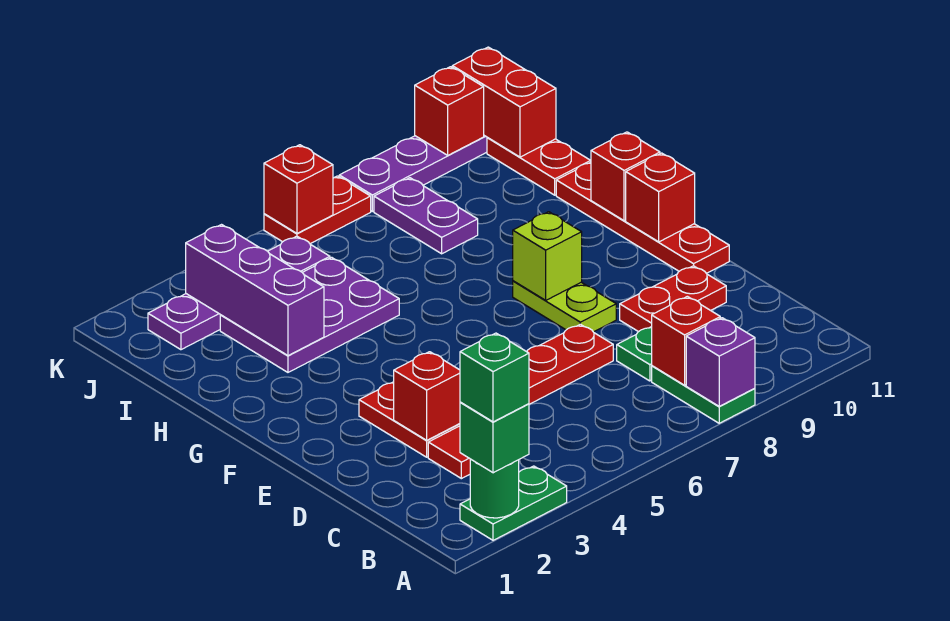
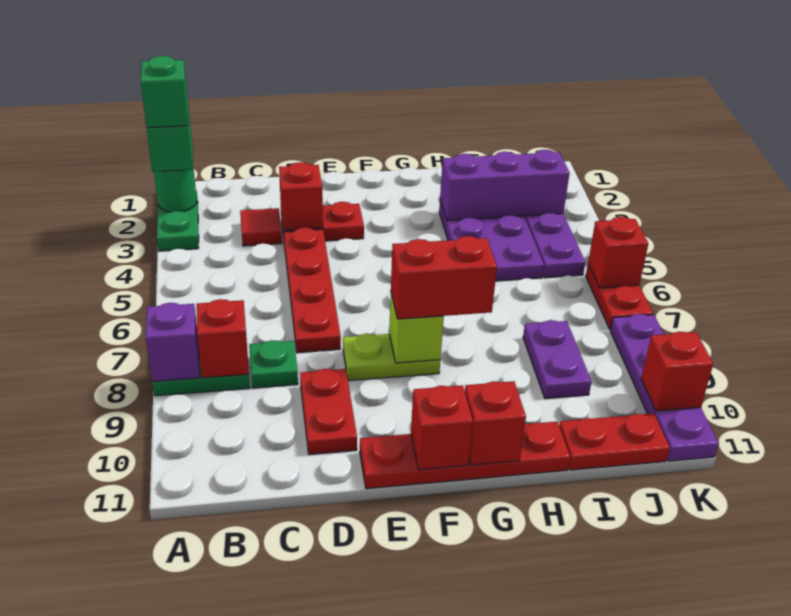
purple 1x2 plate [374,178,478,254] -> purple 1x2 plate turned to [523,320,591,399]
red 1x2 brick [452,47,556,157] -> red 1x2 brick moved to [391,236,497,319]

